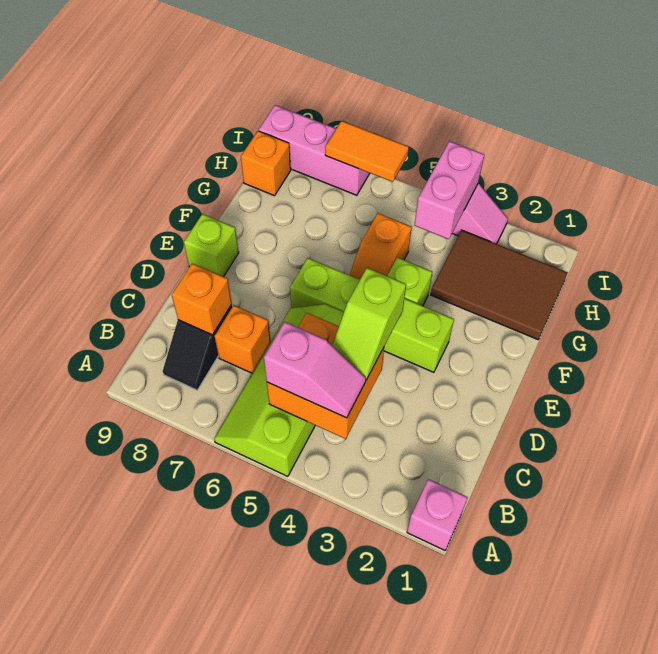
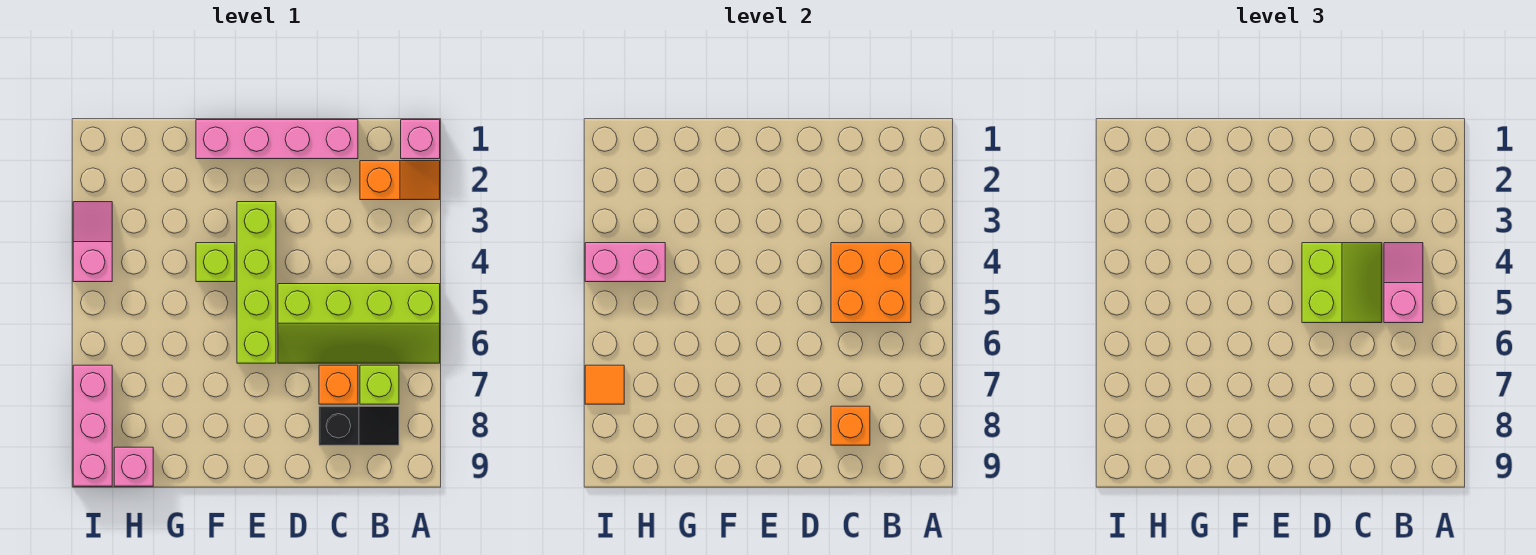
none -> pink 1x4 brick [196,120,358,159]
lime 1x2 slope [332,268,406,380] -> lime 2x2 slope [1302,243,1382,323]
lime 1x1 brick [184,214,239,277] -> lime 1x1 brick moved to [360,365,399,404]
orange 1x2 slope [350,213,412,279] -> orange 1x2 slope moved to [360,161,440,200]
brown 2x3 tile [431,230,568,340] -> none
orange 1x1 brick [241,131,291,196] -> pink 1x1 brick [114,447,153,486]
orange 1x2 tile [325,121,409,182] -> orange 1x1 tile [585,365,624,404]

